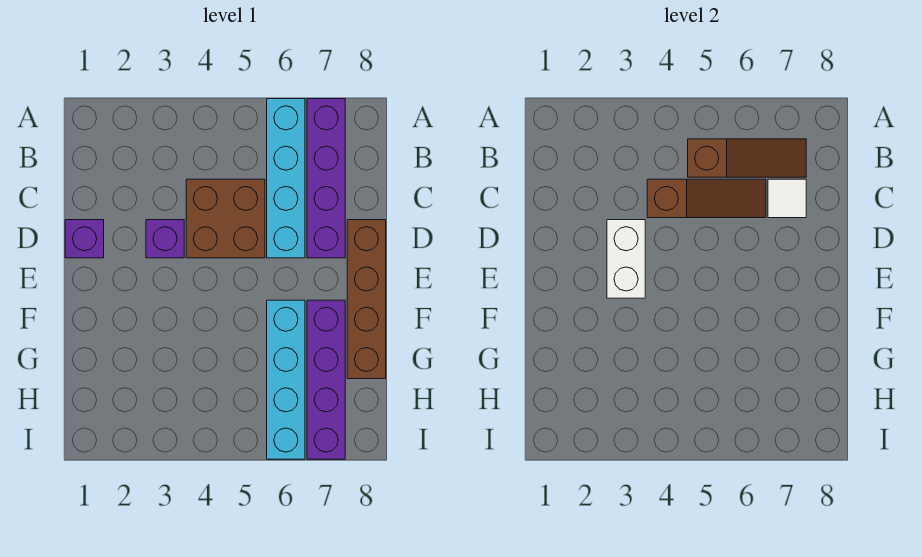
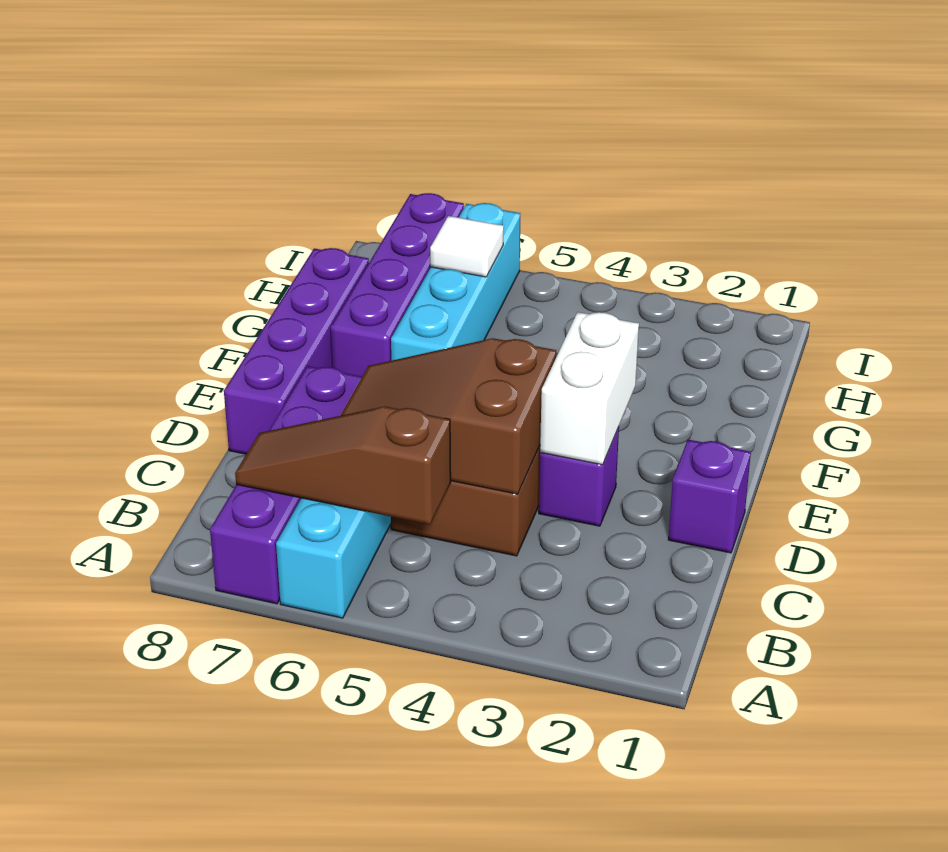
brown 1x3 slope [647,179,766,218] -> brown 2x3 slope [340,338,556,494]
white 1x1 tile [768,179,806,218] -> white 1x1 tile moved to [430,216,504,277]
brown 1x4 brick [347,220,386,379] -> purple 1x4 brick [224,248,369,454]

